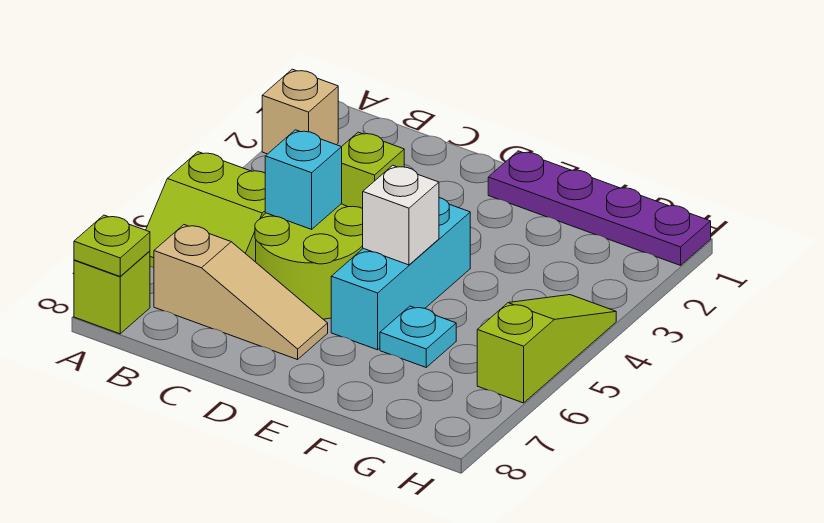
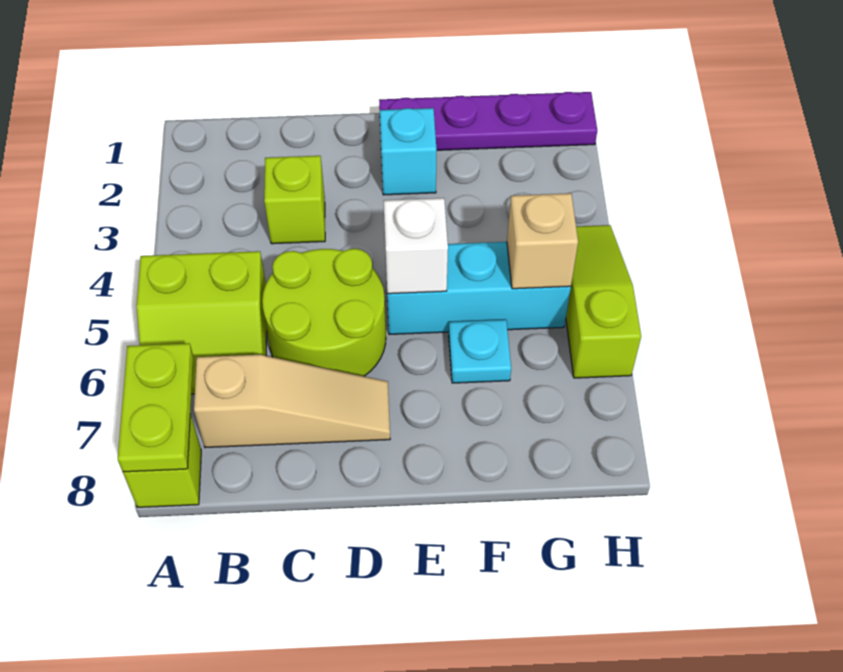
tan 1x1 brick [262,69,338,154] -> tan 1x1 brick moved to [507,193,578,289]
lime 1x1 plate [74,215,150,276] -> lime 1x2 plate [118,343,193,472]
cyan 1x1 brick [265,130,342,229] -> cyan 1x1 brick moved to [380,108,437,195]
cyan 1x3 brick [331,198,470,350] -> cyan 1x3 brick turned to [386,242,571,334]

